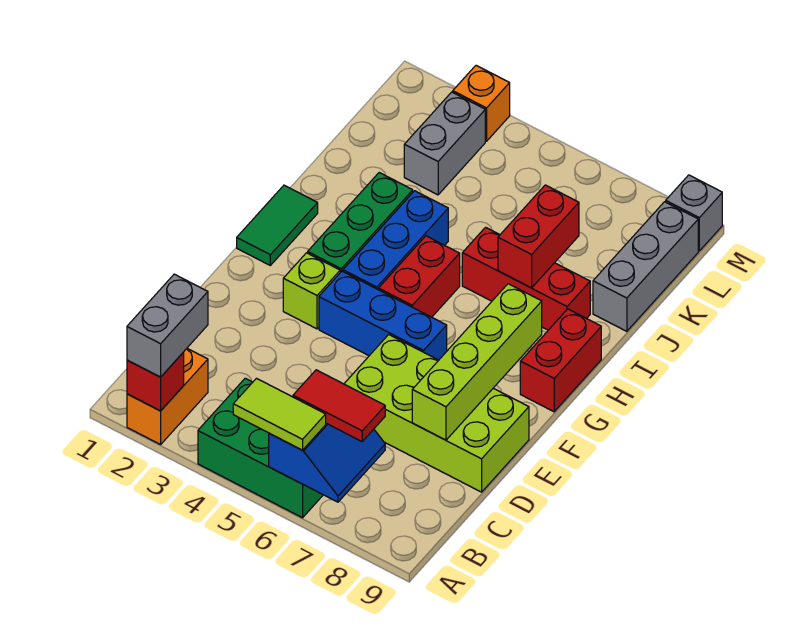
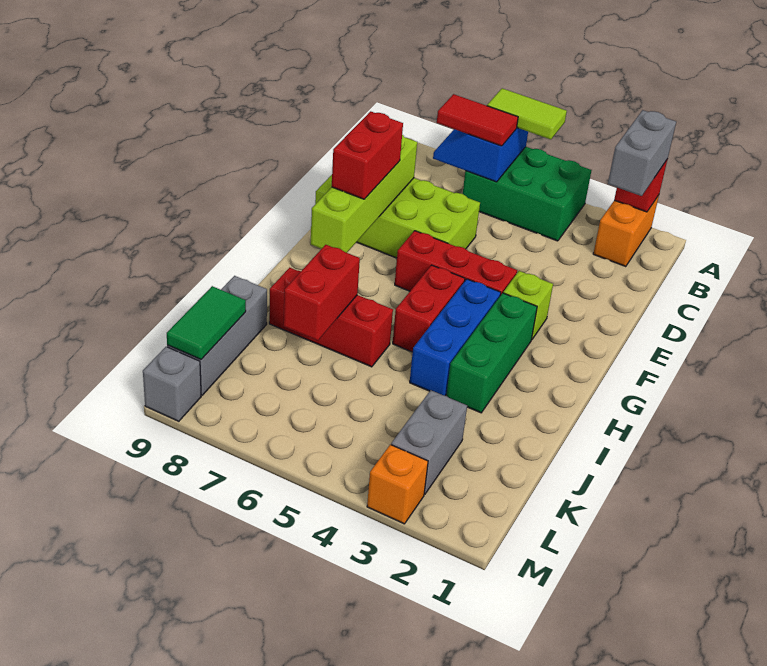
blue 1x3 brick [319,271,447,360] -> red 1x3 brick [395,231,517,296]
green 1x2 tile [237,185,318,265] -> green 1x2 tile moved to [167,286,246,360]
red 1x2 brick [520,309,601,412] -> red 1x2 brick moved to [332,111,403,199]

